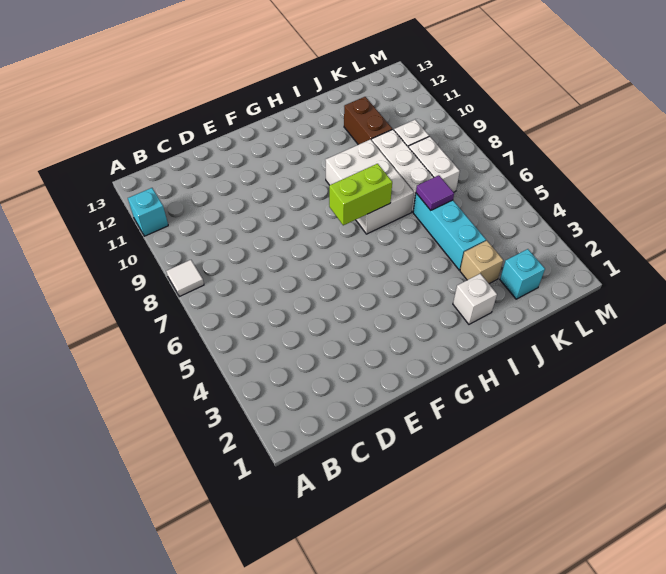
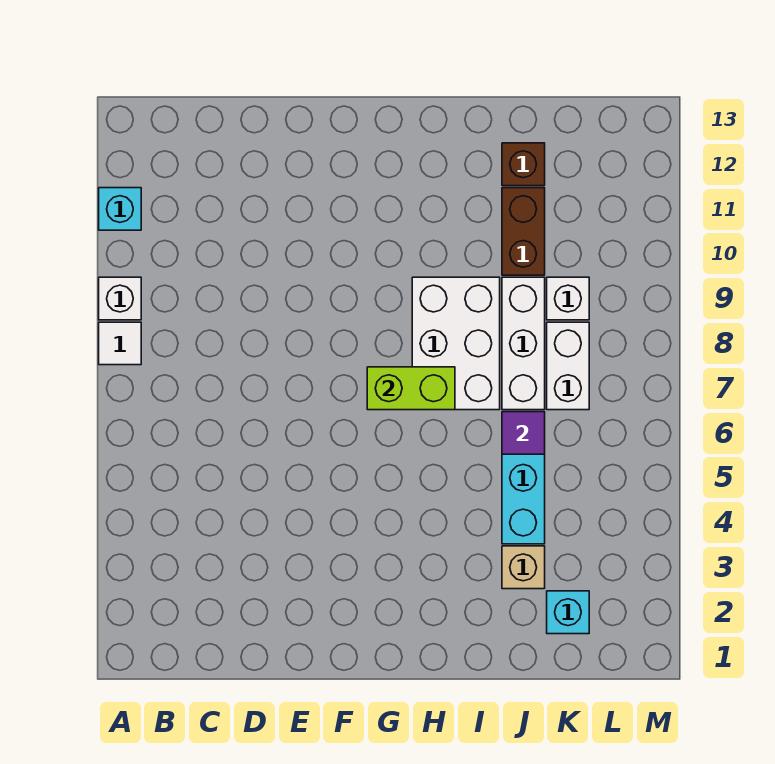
white 1x1 brick [453,274,497,324] -> white 1x1 brick moved to [99,277,141,320]
none -> brown 1x1 brick [502,143,545,186]

